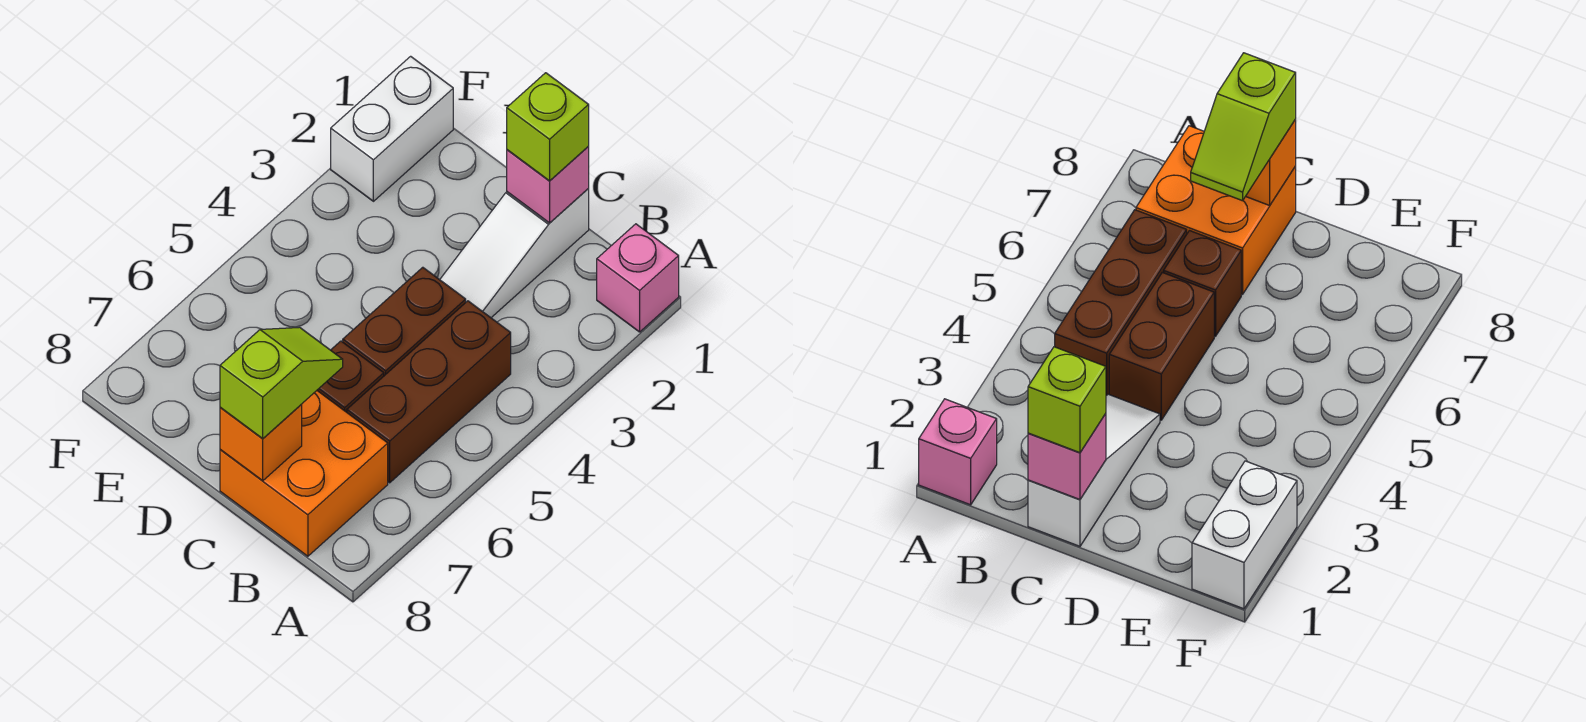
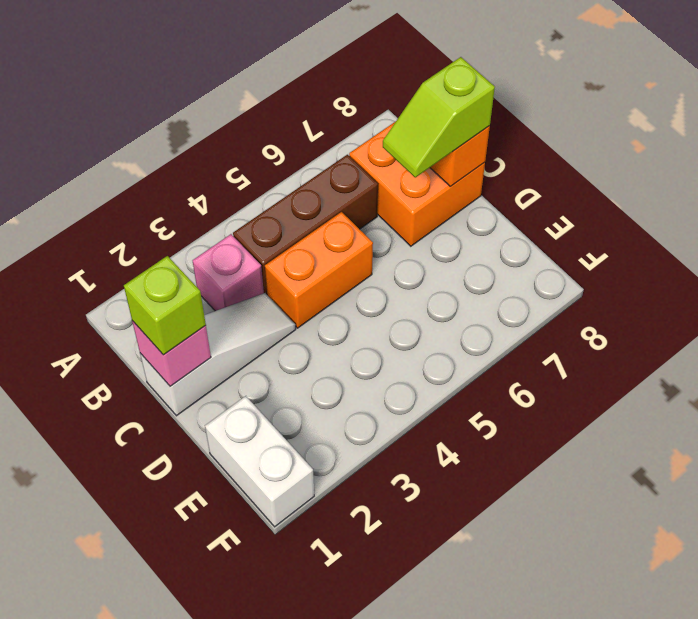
pink 1x1 brick [597,224,679,332] -> pink 1x1 brick moved to [193,234,264,311]
brown 1x2 brick [343,267,466,376] -> orange 1x2 brick [265,212,373,328]
brown 1x1 brick [317,341,384,412] -> none
white 1x2 brick [331,56,453,201] -> white 1x2 brick turned to [205,396,314,527]

